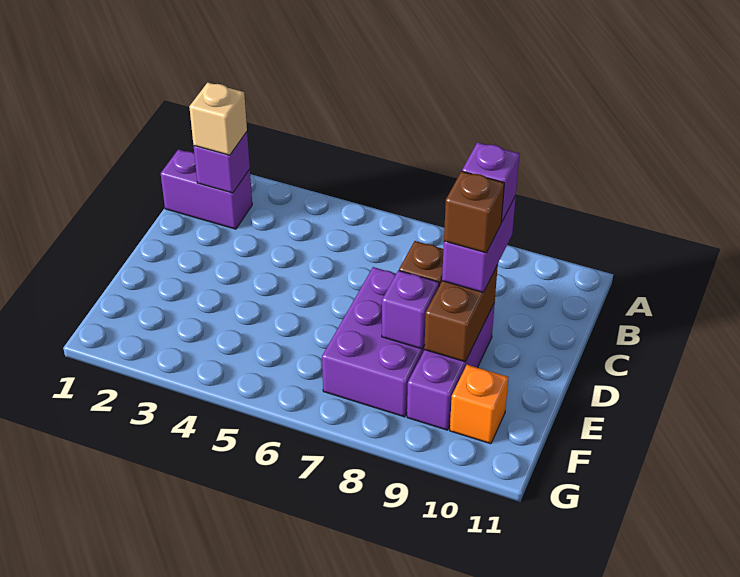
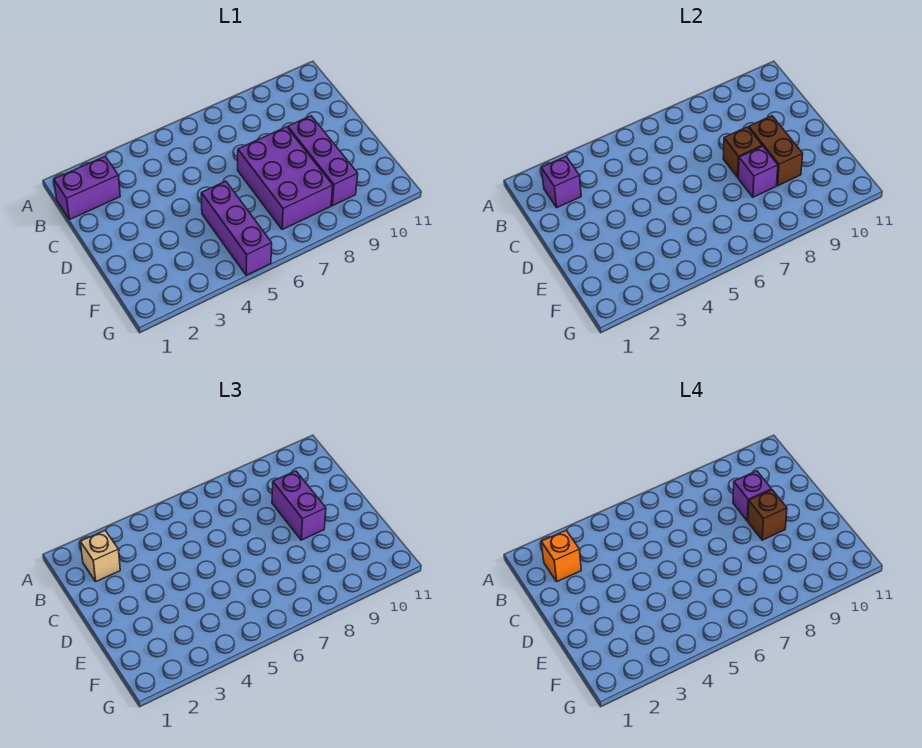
none -> purple 1x3 brick [201,181,272,275]
orange 1x1 brick [450,365,508,444] -> orange 1x1 brick moved to [541,531,581,581]

